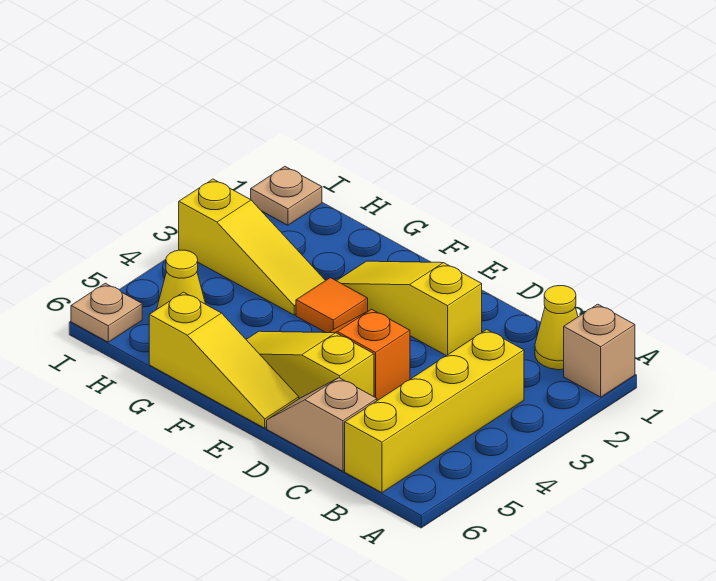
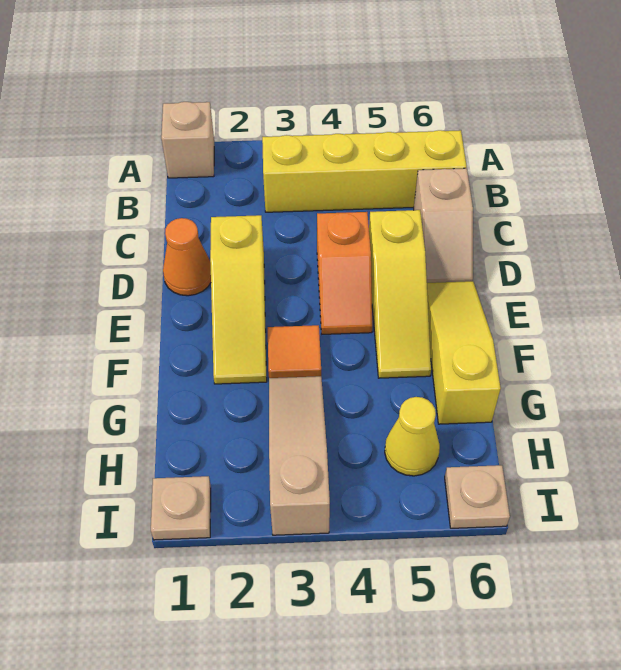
yellow 1x1 cone [535,286,578,370] -> none
none -> orange 1x1 cone [163,218,211,296]
yellow 1x3 slope [179,179,326,315] -> tan 1x3 slope [269,376,330,535]

